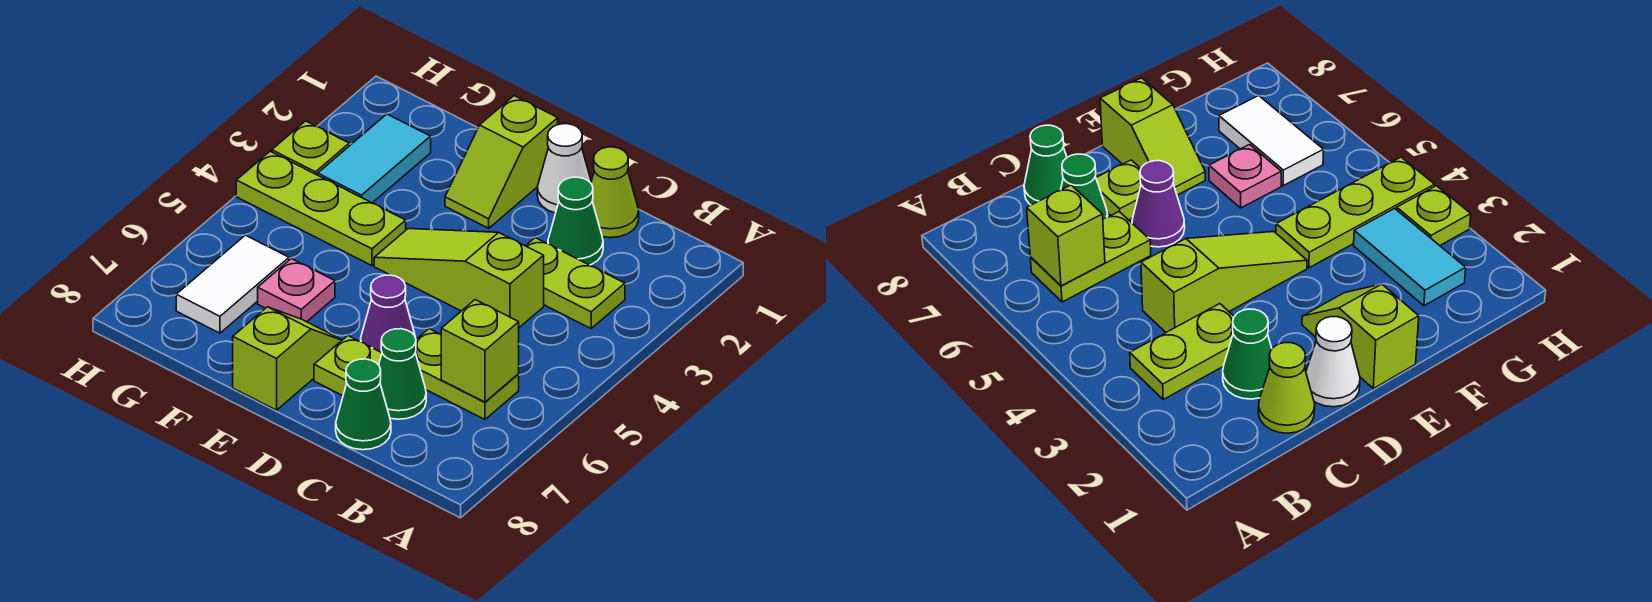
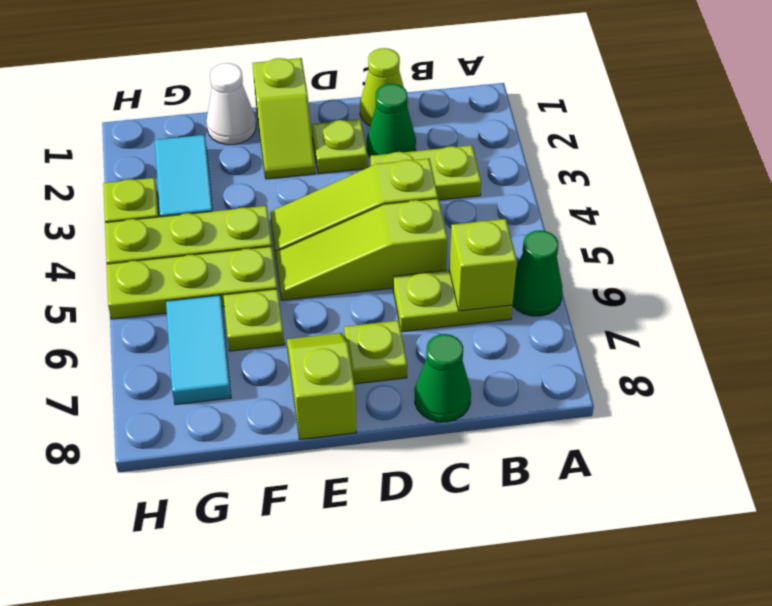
none -> lime 1x3 slope [275,199,448,300]
green 1x1 cone [379,329,426,419] -> green 1x1 cone moved to [512,230,563,316]
white 1x1 cone [537,124,591,213] -> white 1x1 cone moved to [206,63,256,145]
none -> lime 1x1 plate [312,119,368,174]
purple 1x1 cone [361,275,415,353] -> none
none -> lime 1x3 plate [107,246,278,319]
pink 1x1 plate [258,259,335,322] -> lime 1x1 plate [223,289,284,351]
white 1x2 tile [176,235,289,333] -> cyan 1x2 tile [166,295,231,405]

